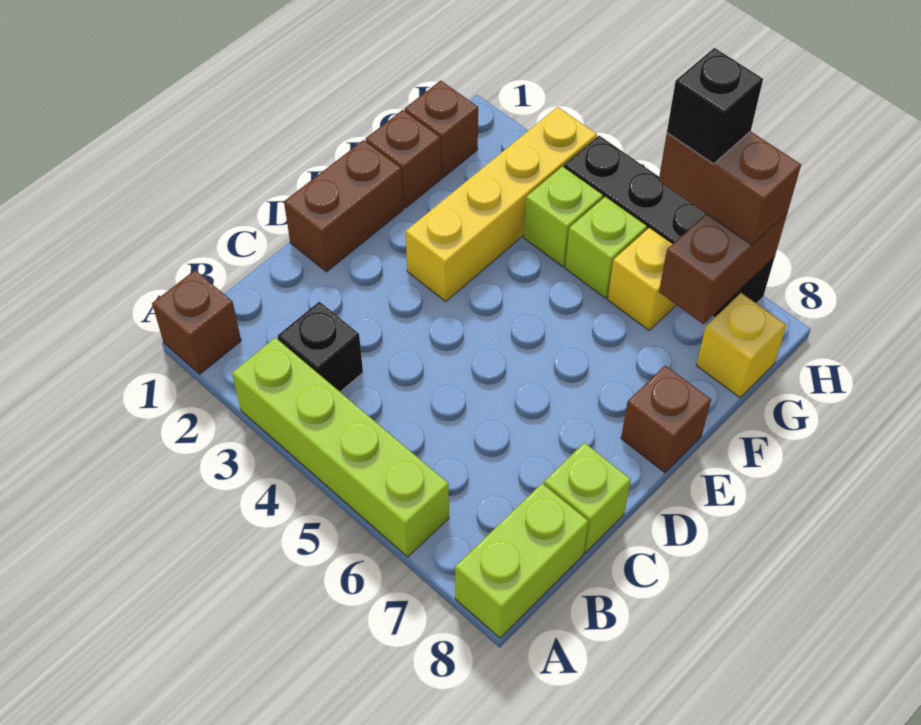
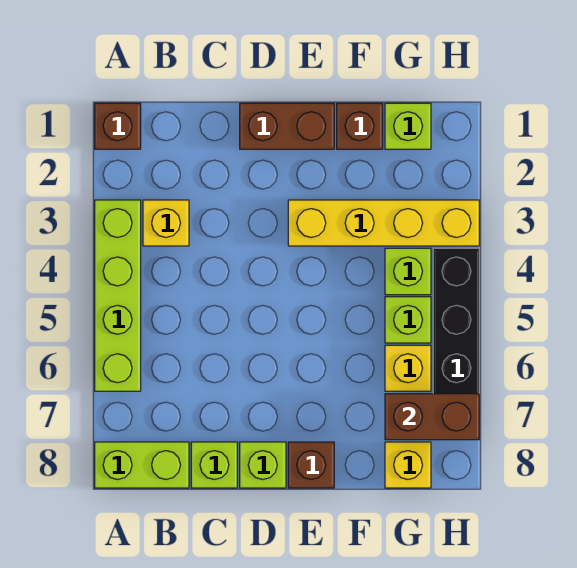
black 1x1 brick [278,301,363,392] -> yellow 1x1 brick [143,200,189,246]
none -> lime 1x1 brick [240,442,286,488]
brown 1x1 brick [405,81,478,178] -> lime 1x1 brick [385,103,431,149]
brown 1x2 brick [659,131,801,245] -> none
black 1x1 brick [667,48,763,164] -> none

